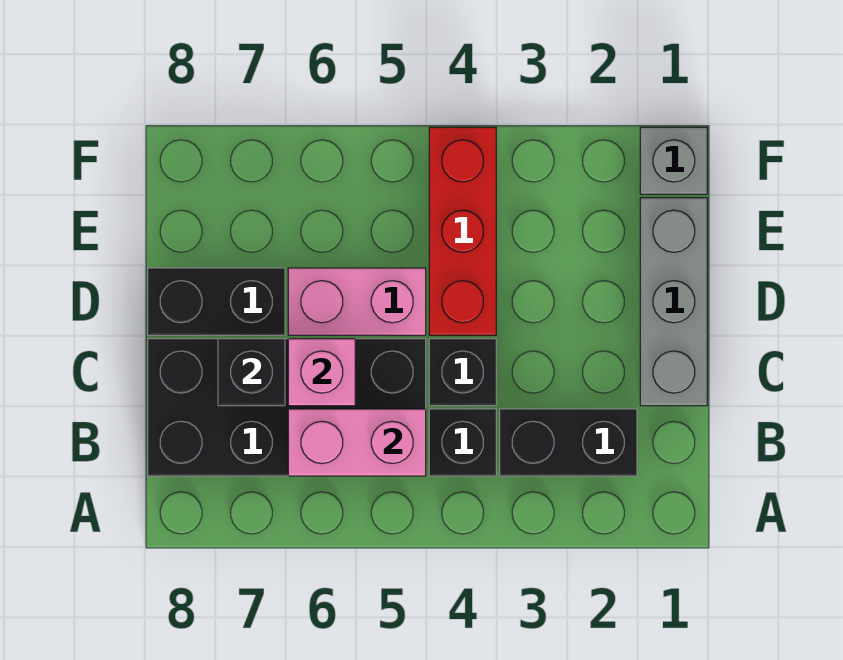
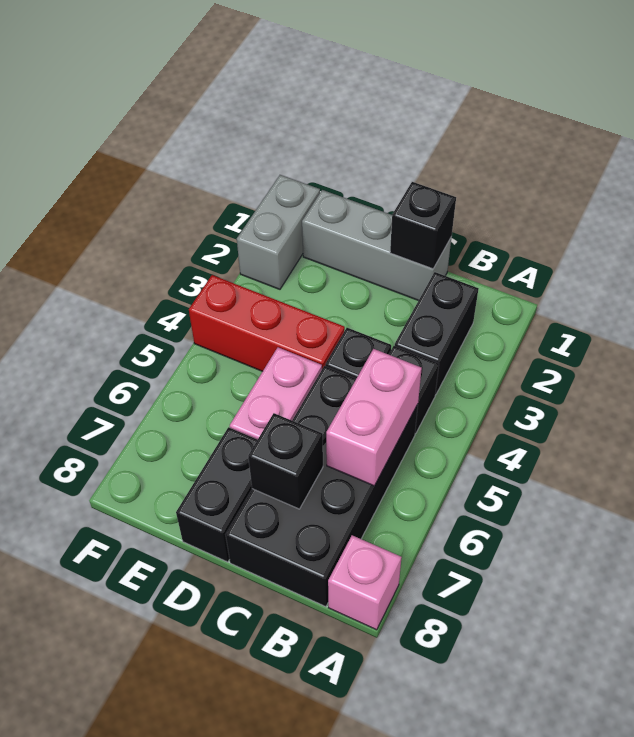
none -> black 1x1 brick [390,182,456,269]
pink 1x1 brick [288,339,355,406] -> pink 1x1 brick moved to [328,535,402,630]
grey 1x1 brick [640,127,707,194] -> grey 1x2 brick [237,175,320,289]

